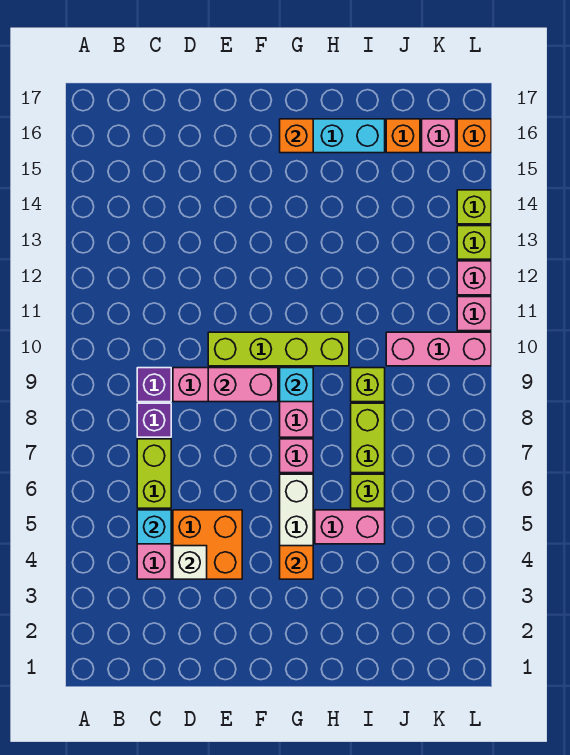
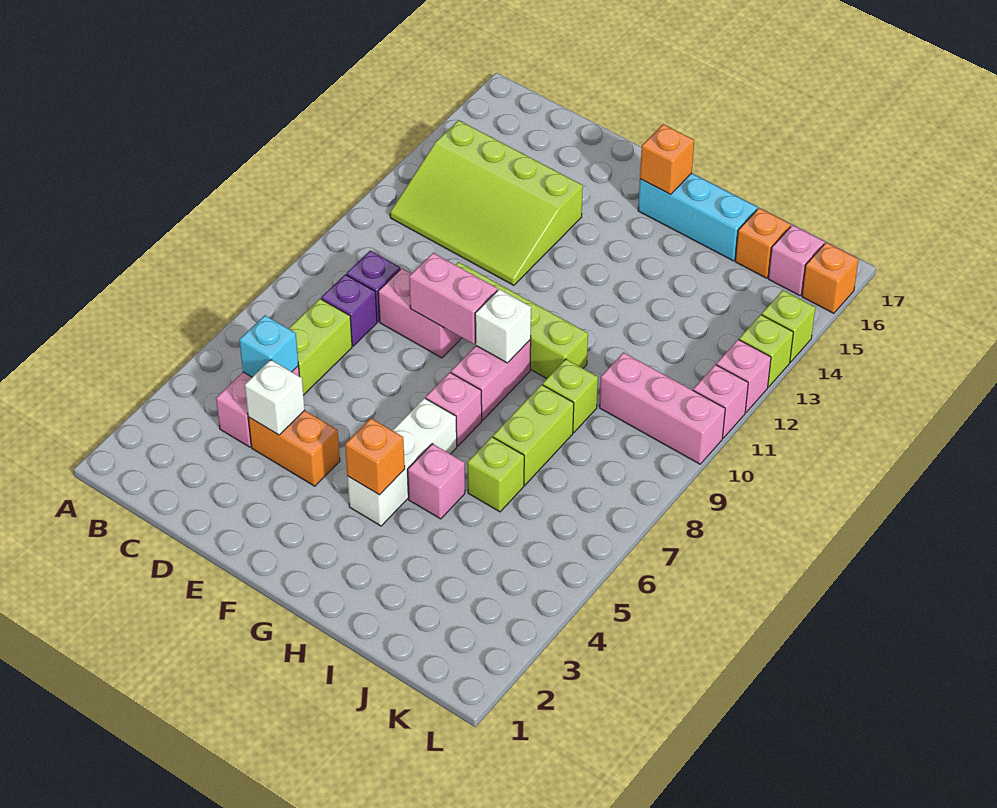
none -> lime 3x4 slope [390,120,583,285]
orange 2x2 brick [173,510,242,579] -> orange 1x2 brick [248,410,340,486]
cyan 1x1 brick [280,368,313,402] -> white 1x1 brick [475,289,531,363]
pink 1x2 brick [315,510,385,544] -> pink 1x1 brick [408,444,465,519]

